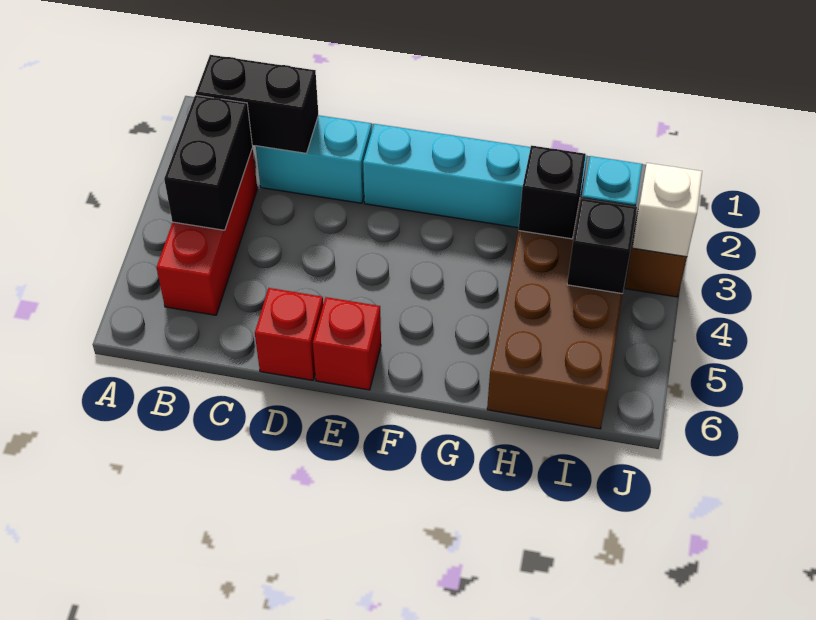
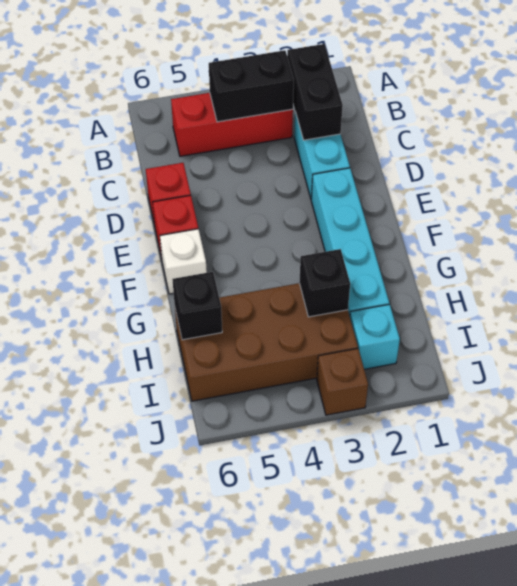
black 1x1 brick [567,199,637,294] -> black 1x1 brick moved to [172,272,222,340]
white 1x1 brick [632,163,702,257] -> white 1x1 brick moved to [160,229,207,294]

